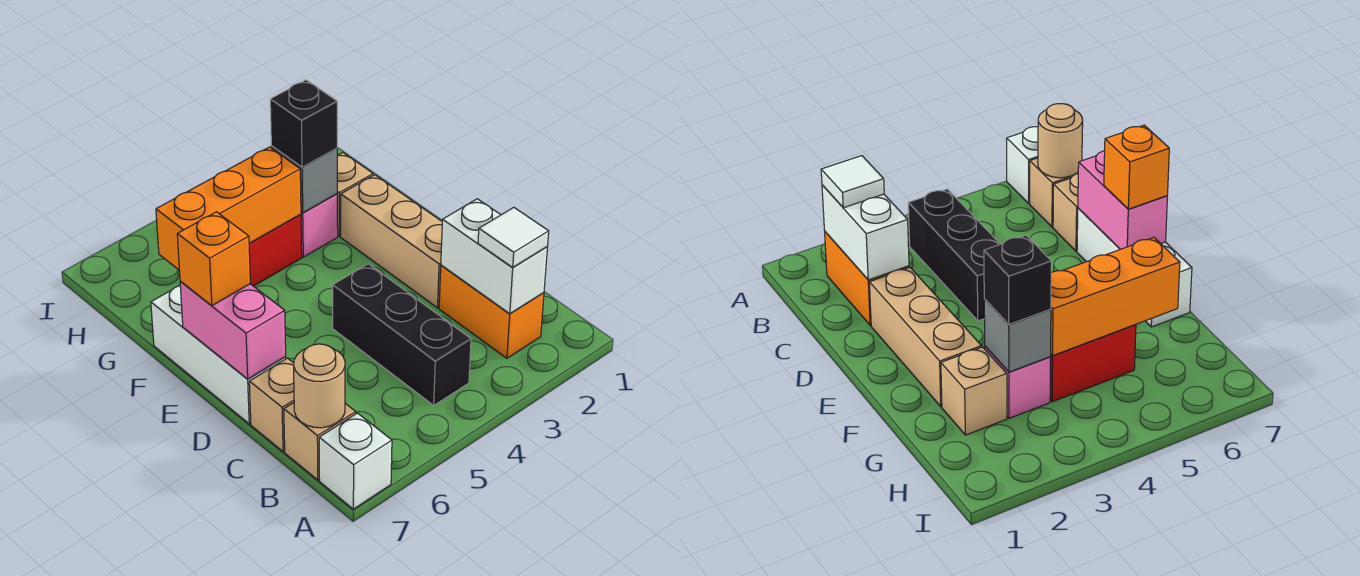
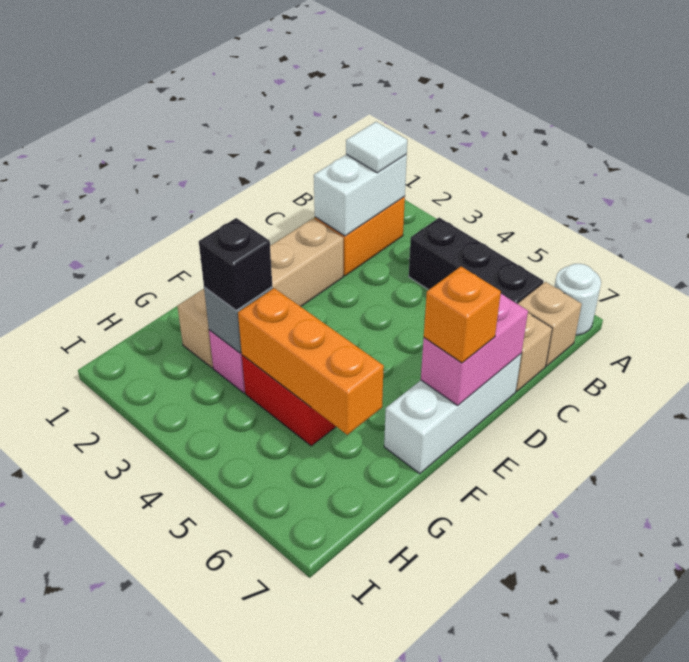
white 1x1 brick [319,413,392,509] -> white 1x1 round brick [555,264,601,335]
black 1x3 brick [333,264,471,405] -> black 1x3 brick turned to [409,218,544,304]
tan 1x1 round brick [294,344,345,428] -> none

